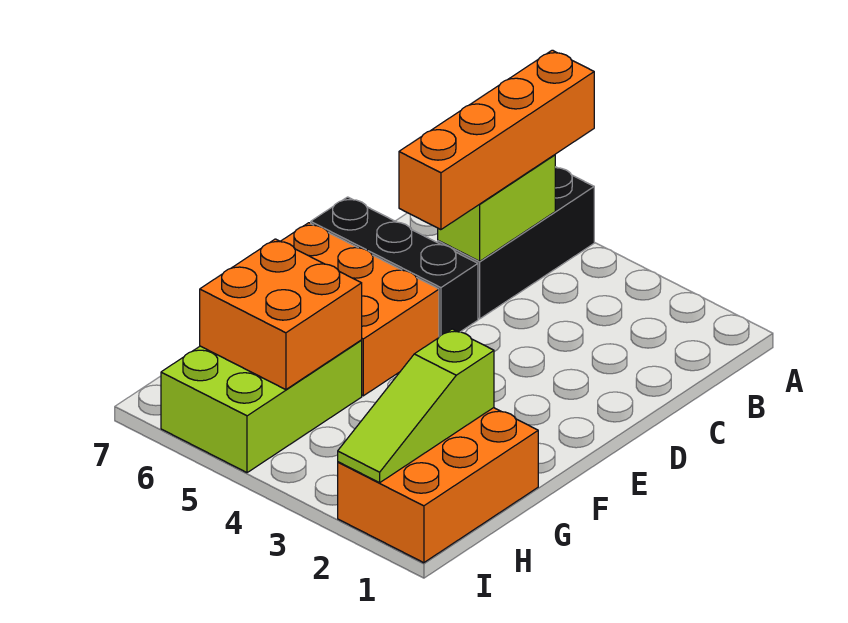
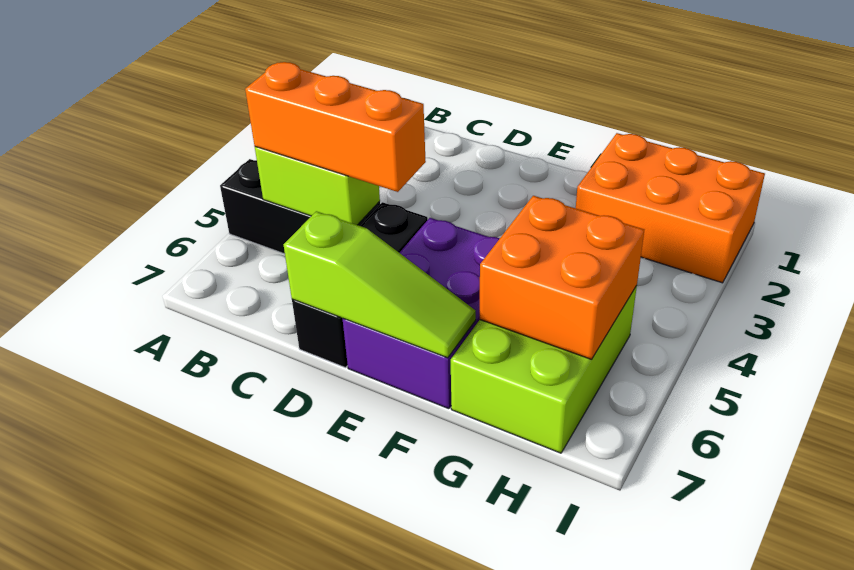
orange 1x4 brick [399,50,594,230] -> orange 1x3 brick [245,62,426,192]
orange 2x3 brick [280,223,439,396] -> purple 2x3 brick [343,218,500,409]
lime 1x3 slope [338,329,494,483] -> lime 1x3 slope moved to [284,211,476,358]
lime 2x3 brick [161,340,362,473] -> lime 2x3 brick turned to [451,286,637,453]

